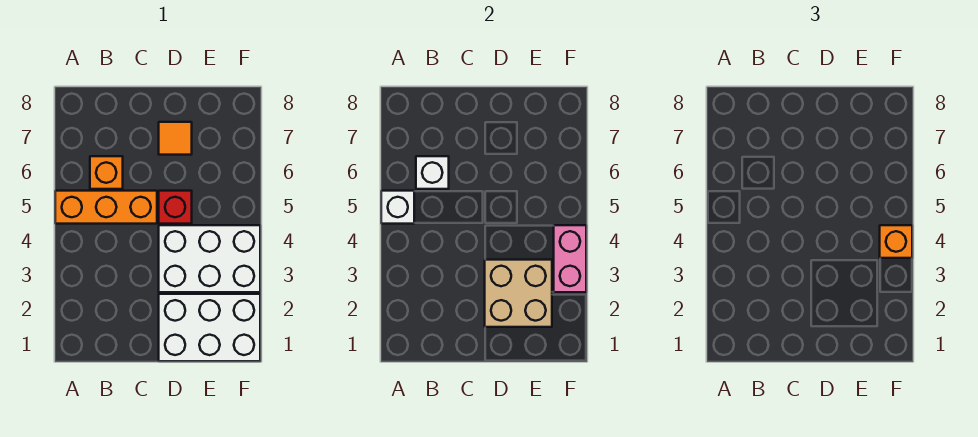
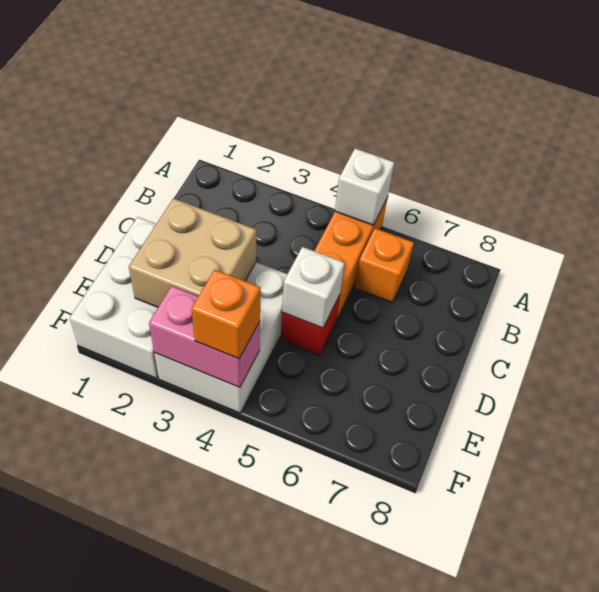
white 1x1 brick [416,156,449,189] -> white 1x1 brick moved to [282,247,345,328]
orange 1x1 tile [159,122,192,155] -> none

